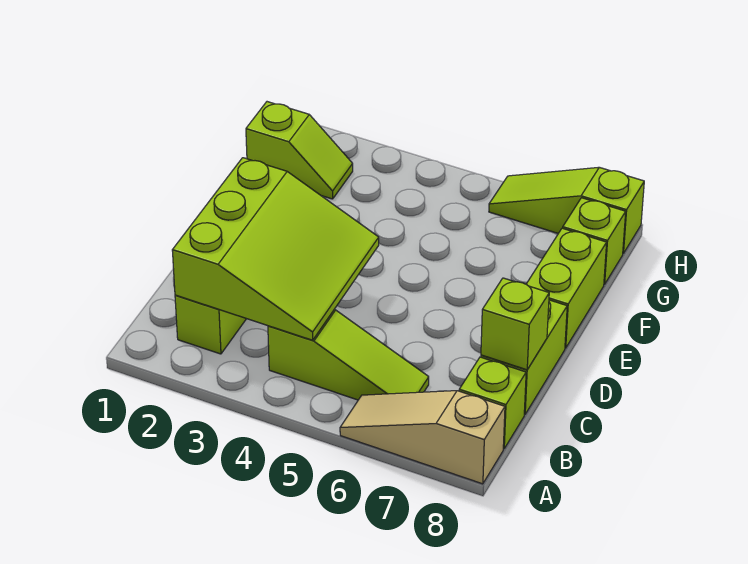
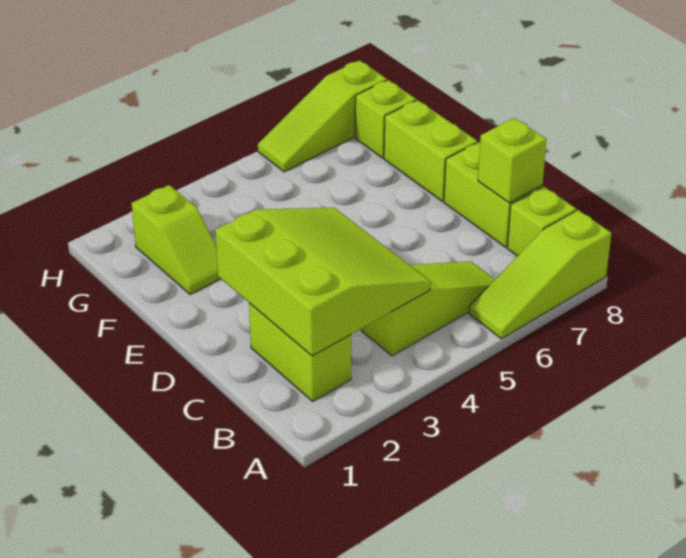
tan 1x3 slope [340,391,505,484] -> lime 1x3 slope [469,210,611,339]
lime 1x2 slope [246,102,353,199] -> lime 1x2 slope turned to [132,185,221,295]

